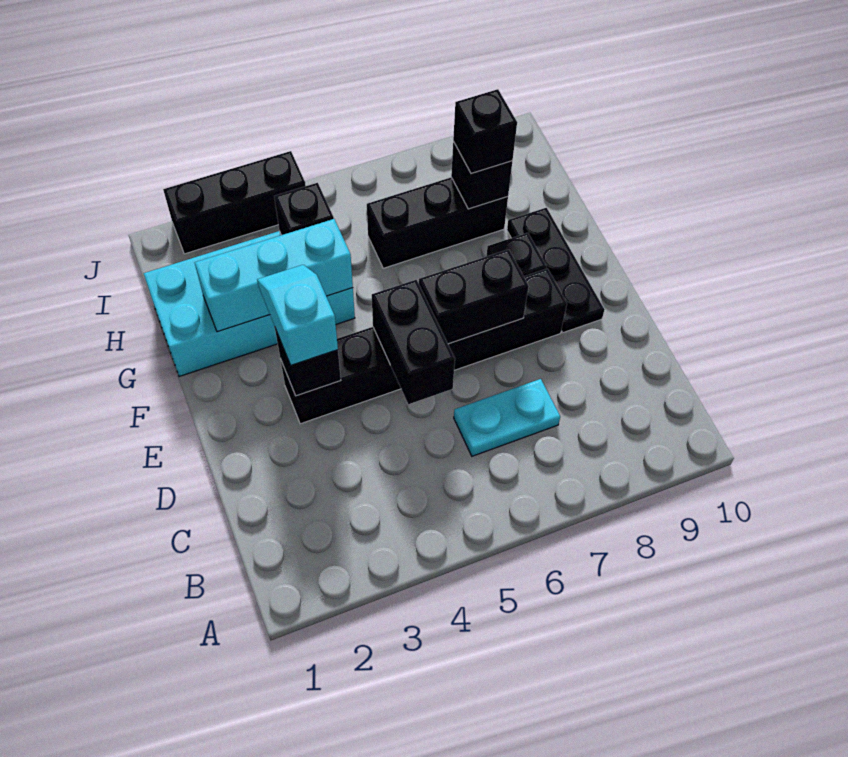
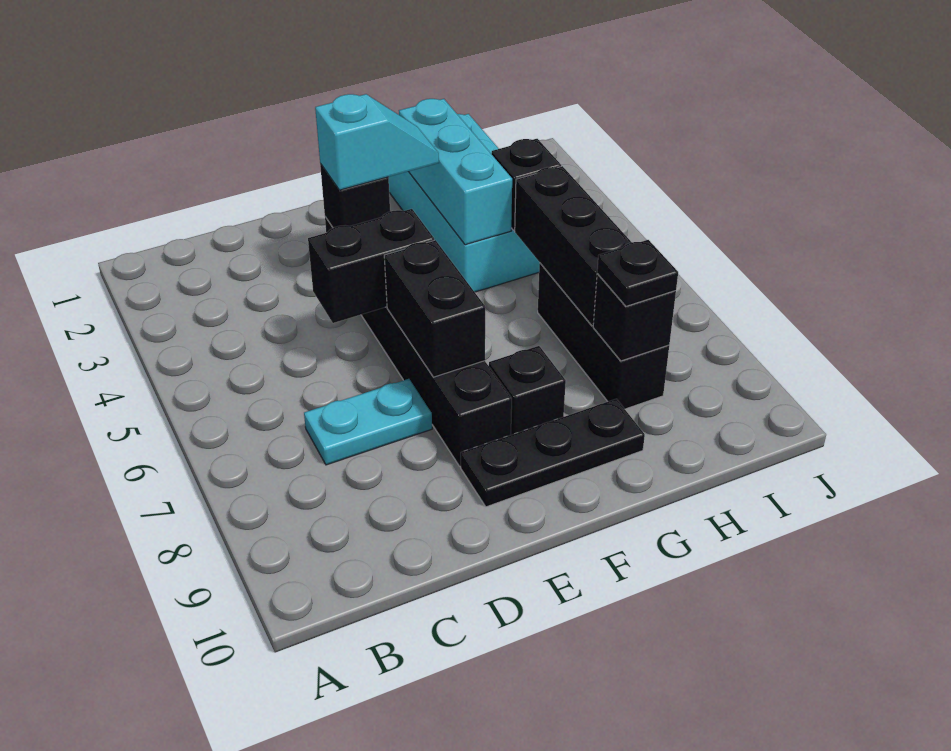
cyan 1x2 plate [454,379,560,456] -> cyan 1x2 plate turned to [304,379,432,465]
black 1x1 brick [453,89,517,174] -> black 1x1 plate [597,240,678,306]
black 1x3 brick [163,151,306,254] -> black 1x3 brick moved to [515,166,632,326]

